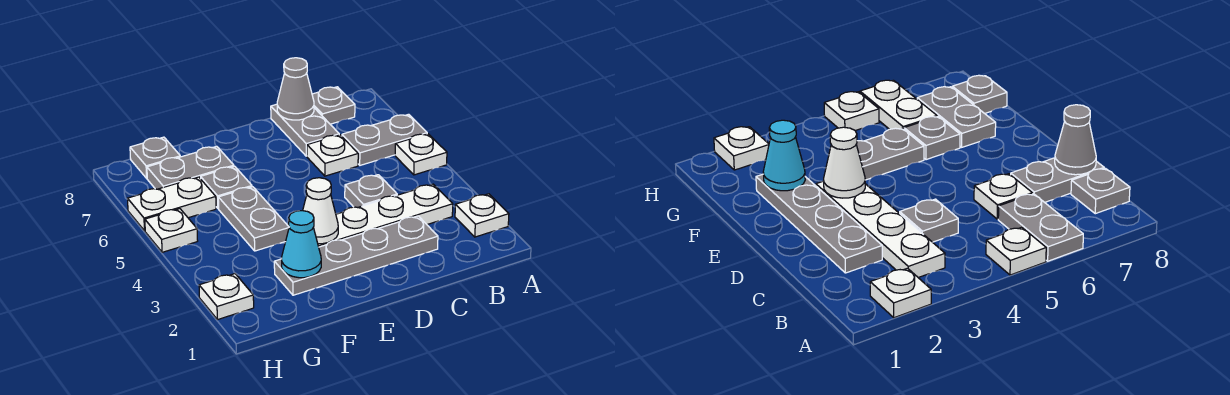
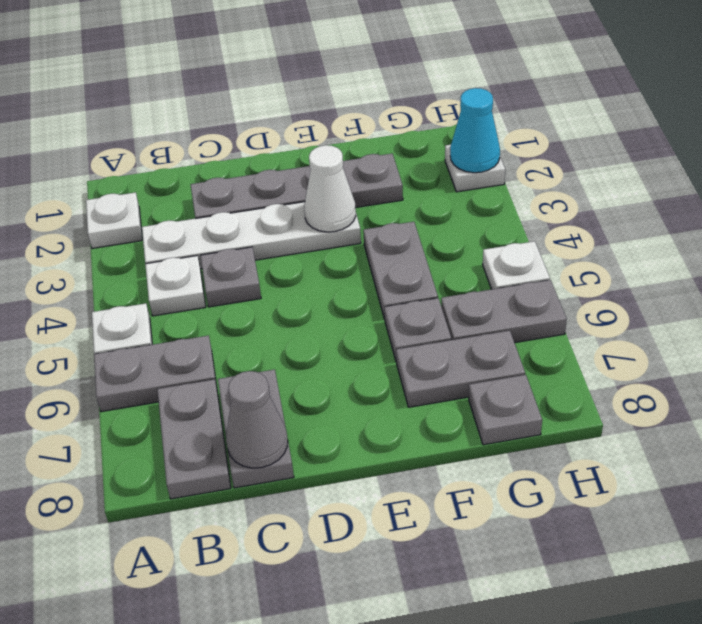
grey 1x1 plate [312,87,355,124] -> grey 1x2 plate [157,379,231,499]
white 1x1 plate [307,135,358,176] -> white 1x1 plate moved to [145,256,206,316]
cyan 1x1 cone [282,211,321,278] -> cyan 1x1 cone moved to [450,88,500,173]
white 1x2 plate [128,177,216,231] -> grey 1x2 plate [441,280,567,343]

